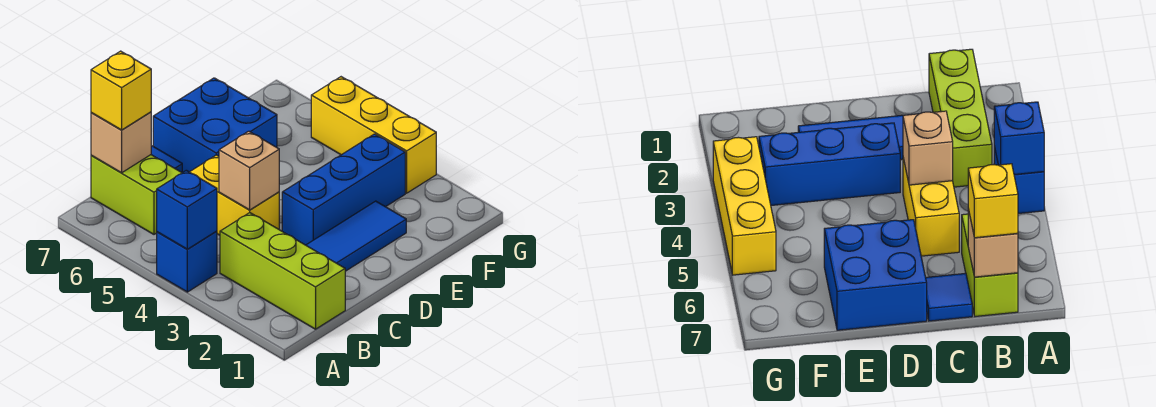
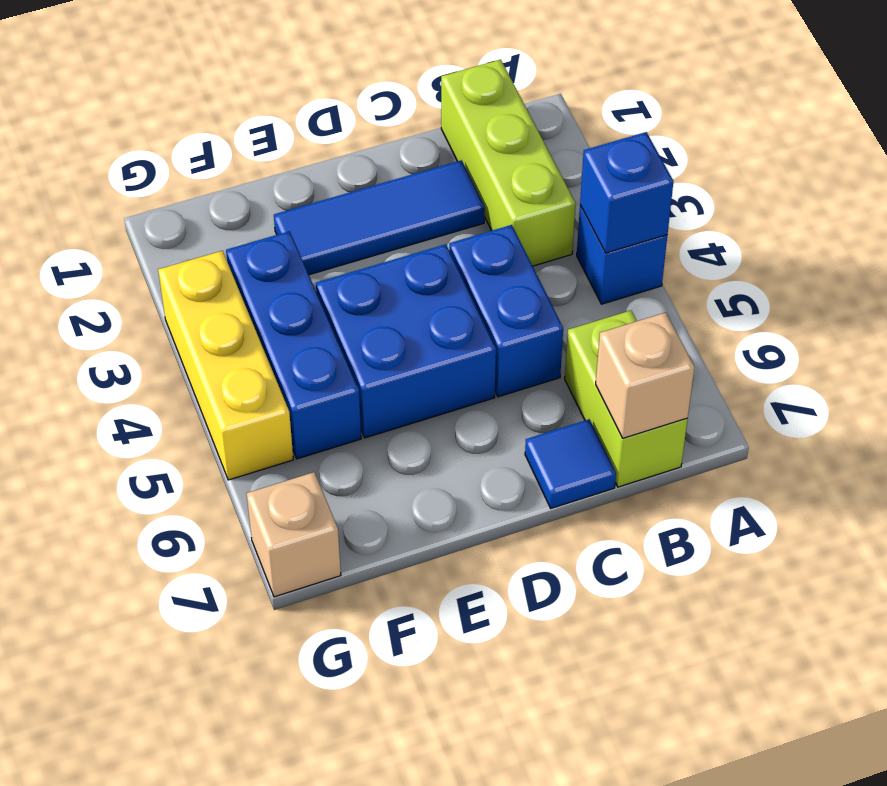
yellow 1x1 brick [91,51,151,130] -> none
yellow 1x2 brick [190,155,279,235] -> blue 1x2 brick [449,225,563,397]
tan 1x1 brick [219,131,279,210] -> tan 1x1 brick moved to [246,472,341,597]
blue 1x3 brick [282,134,405,245] -> blue 1x3 brick turned to [226,231,361,459]
blue 2x2 brick [153,78,277,173] -> blue 2x2 brick moved to [316,244,496,438]

